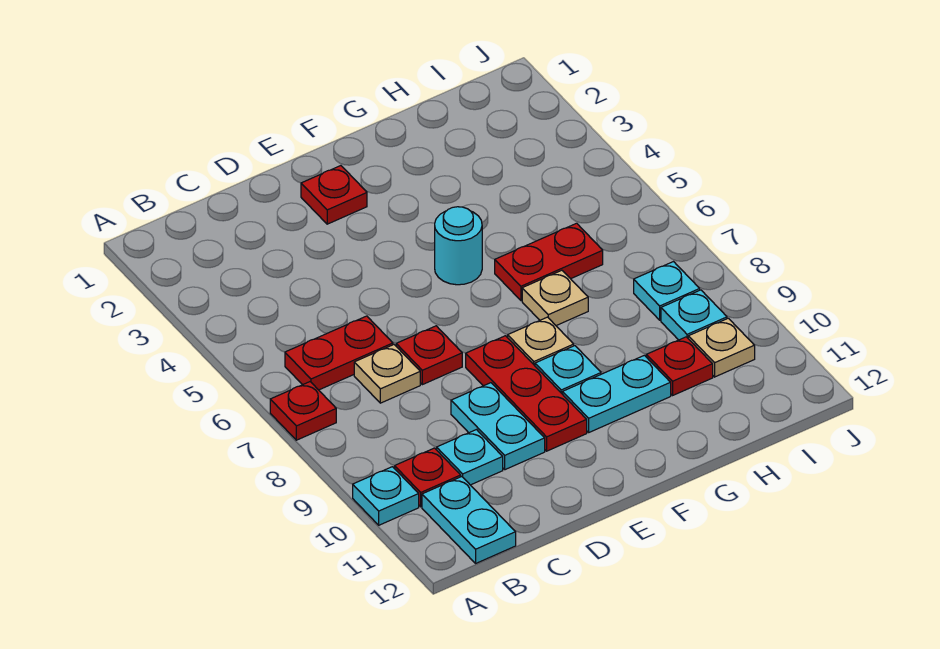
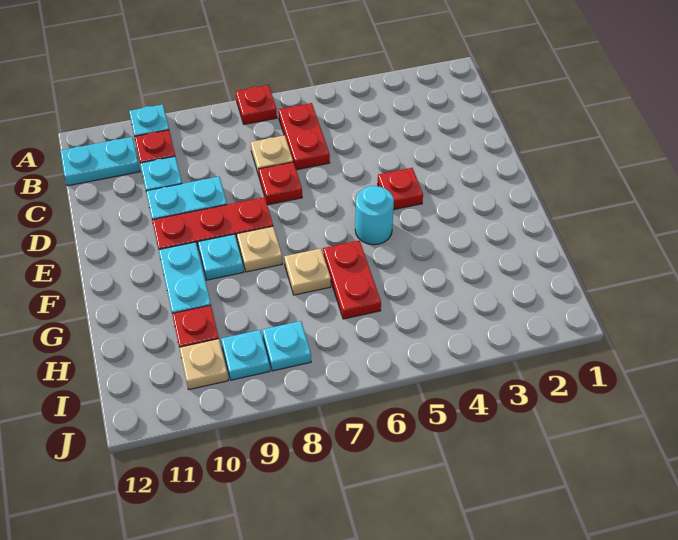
red 1x1 plate [301,166,367,224] -> red 1x1 plate moved to [378,168,423,210]

